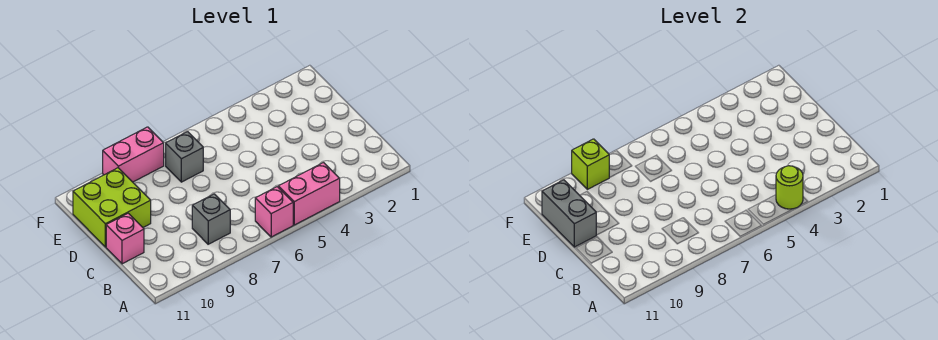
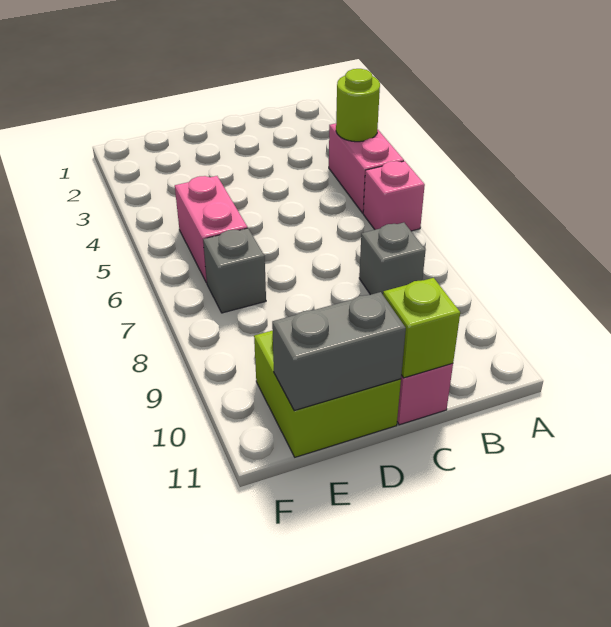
pink 1x2 brick [103,127,164,182] -> pink 1x2 brick moved to [175,176,247,283]
lime 1x1 brick [572,139,609,189] -> lime 1x1 brick moved to [383,278,460,378]

